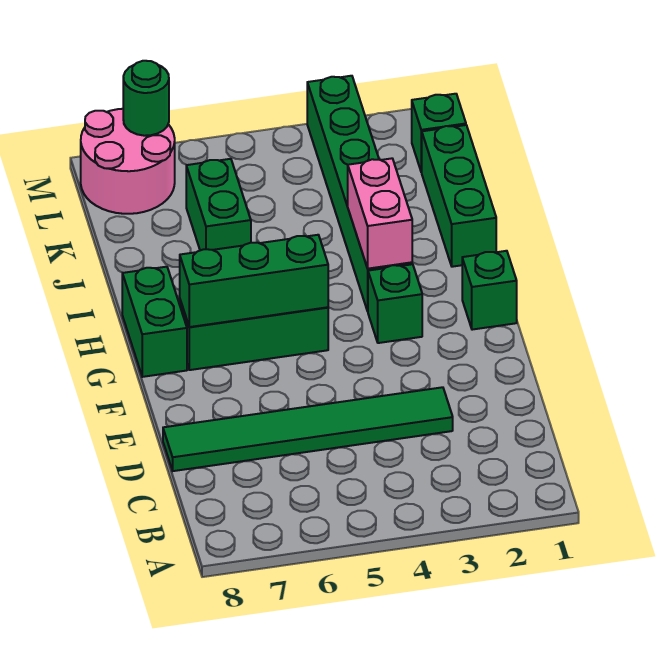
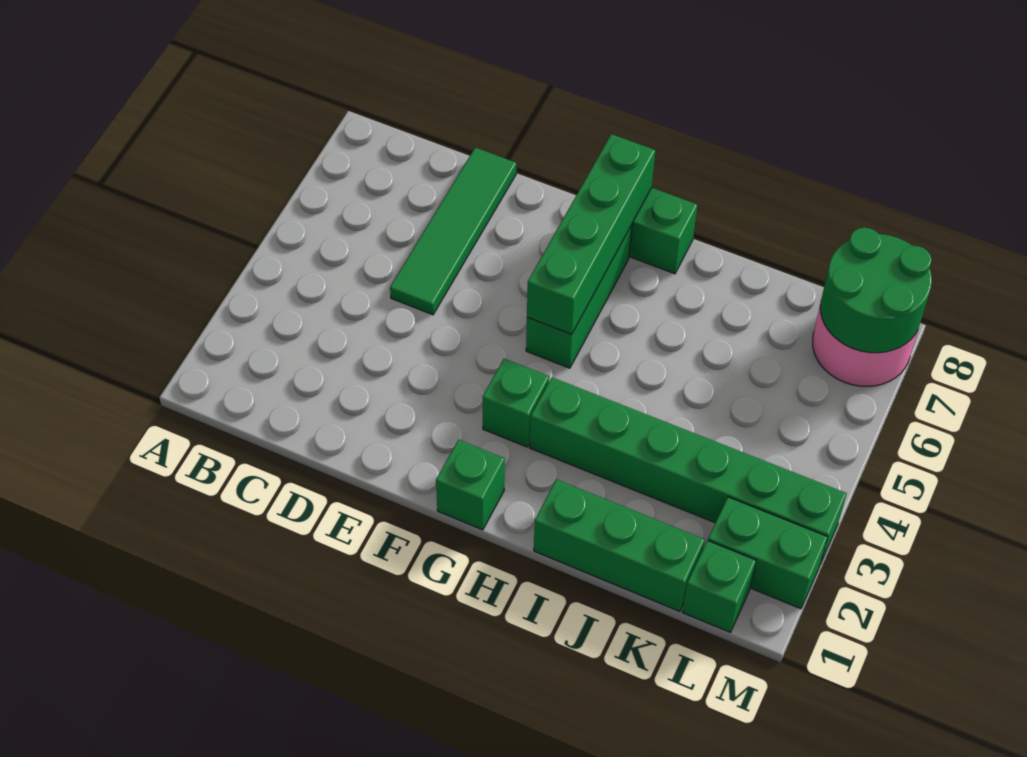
green 1x6 tile [163,387,453,471] -> green 1x4 tile [390,148,516,315]
green 1x3 brick [180,235,328,327] -> green 1x4 brick [527,134,655,334]
pink 1x2 brick [348,158,412,269] -> none
green 1x2 brick [186,159,251,250] -> green 1x2 brick moved to [708,497,828,609]
green 1x1 round brick [123,61,169,136] -> green 2x2 round brick [820,228,932,353]

